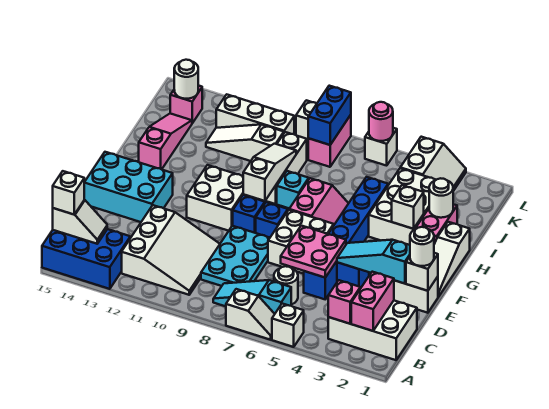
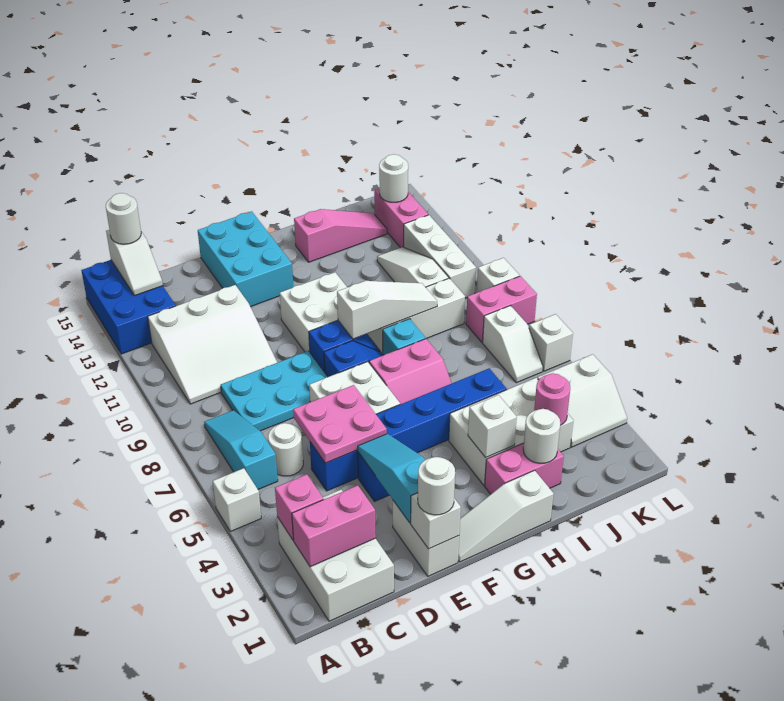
white 1x2 slope [226,289,275,340] -> white 1x2 slope moved to [483,306,543,383]
white 1x1 brick [53,171,84,214] -> white 1x1 round brick [106,193,141,244]
blue 1x2 brick [308,86,351,145] -> none
pink 1x1 brick [170,85,202,123] -> pink 1x2 brick [374,189,428,248]
pink 1x1 round brick [369,102,393,141] -> pink 1x1 round brick moved to [534,373,570,425]

